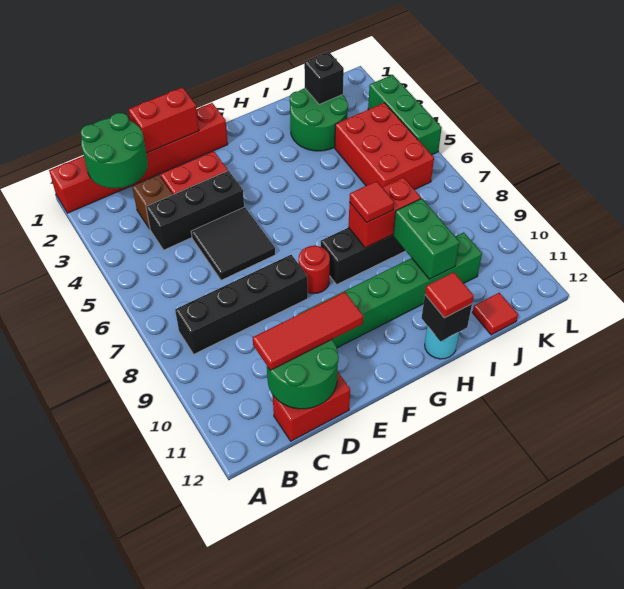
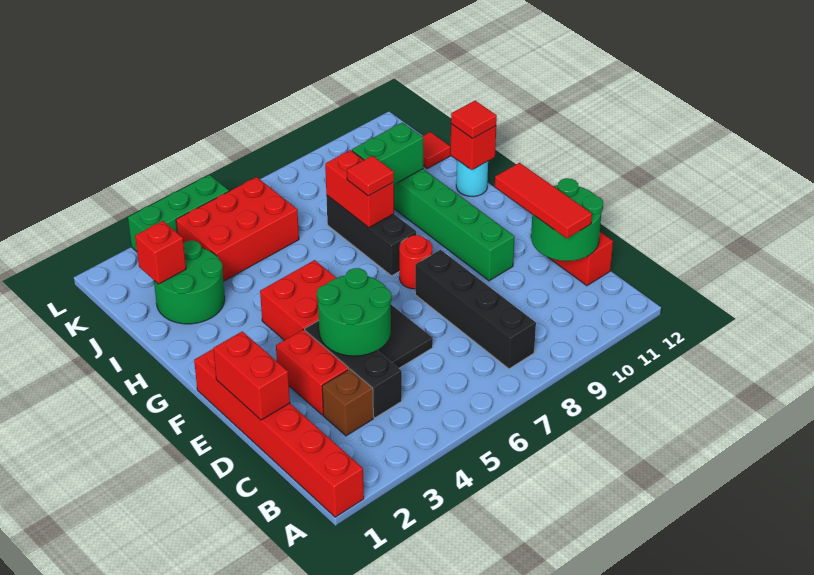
green 2x2 round brick [81,113,148,188] -> green 2x2 round brick moved to [317,268,391,356]
none -> red 2x2 brick [260,260,336,340]
black 1x1 brick [422,295,472,341] -> red 1x1 brick [450,124,496,170]
black 1x1 brick [304,52,344,104] -> red 1x1 brick [135,221,186,284]

